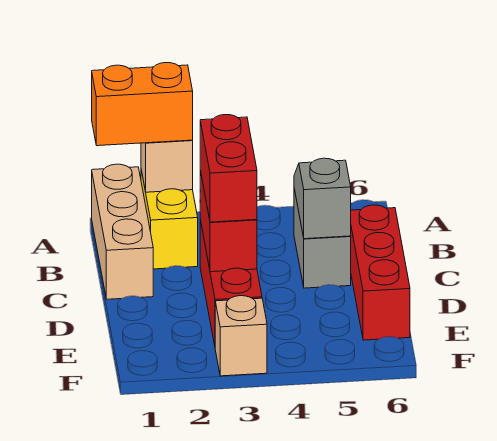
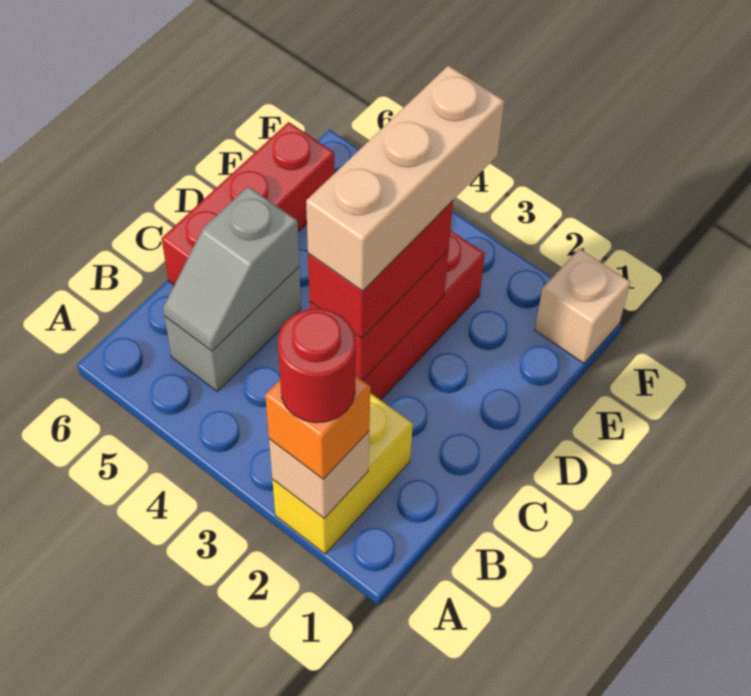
tan 1x3 brick [92,164,153,299] -> tan 1x3 brick moved to [306,66,504,291]
orange 1x2 brick [92,63,193,146] -> orange 1x1 brick [265,376,370,479]
none -> red 1x1 round brick [278,309,356,423]
tan 1x1 brick [215,296,267,376] -> tan 1x1 brick moved to [535,249,630,363]

